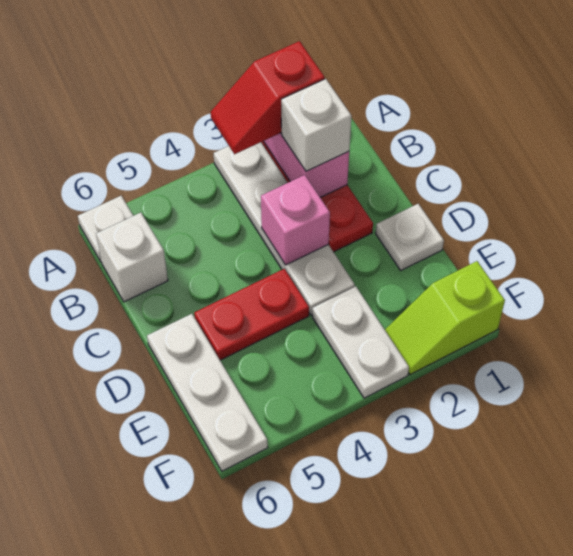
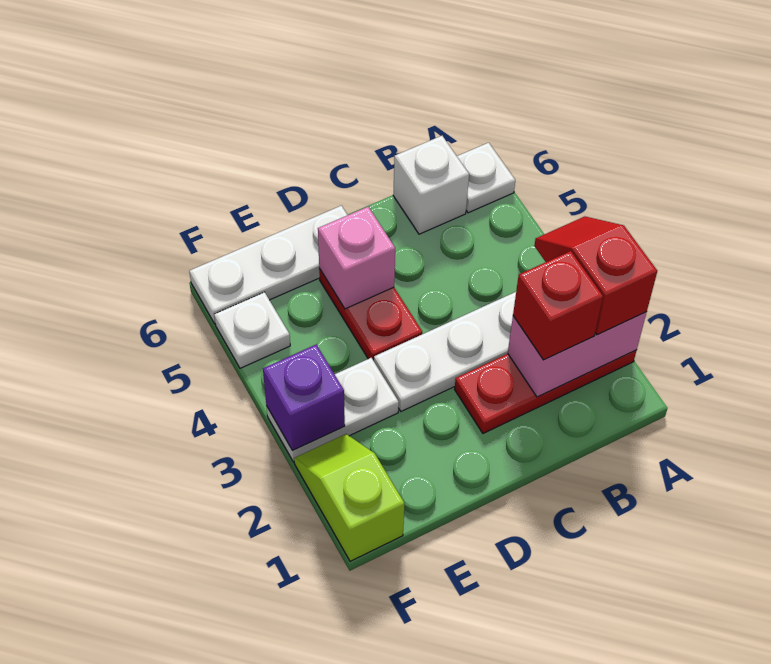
white 1x1 brick [281,79,352,171] -> red 1x1 brick [513,251,603,360]
pink 1x1 brick [261,175,330,265] -> pink 1x1 brick moved to [318,207,395,309]
white 1x1 plate [376,204,444,270] -> white 1x1 plate moved to [214,292,290,368]
none -> purple 1x1 brick [263,344,345,451]

